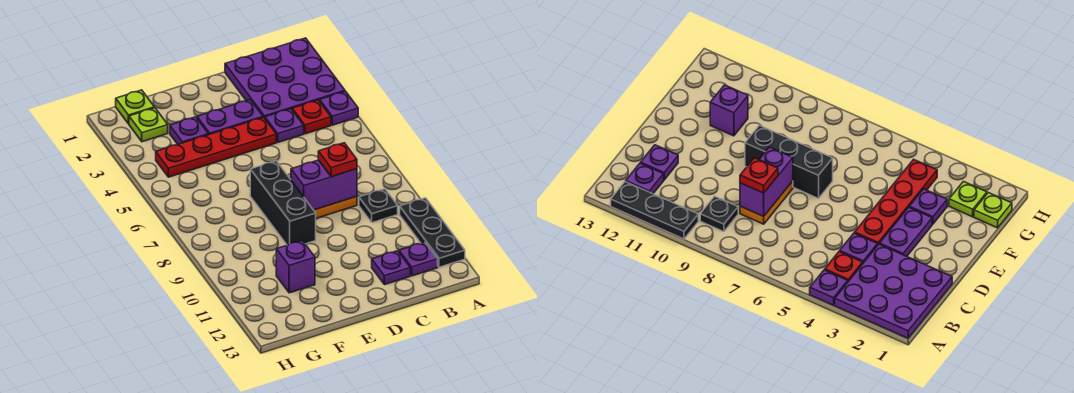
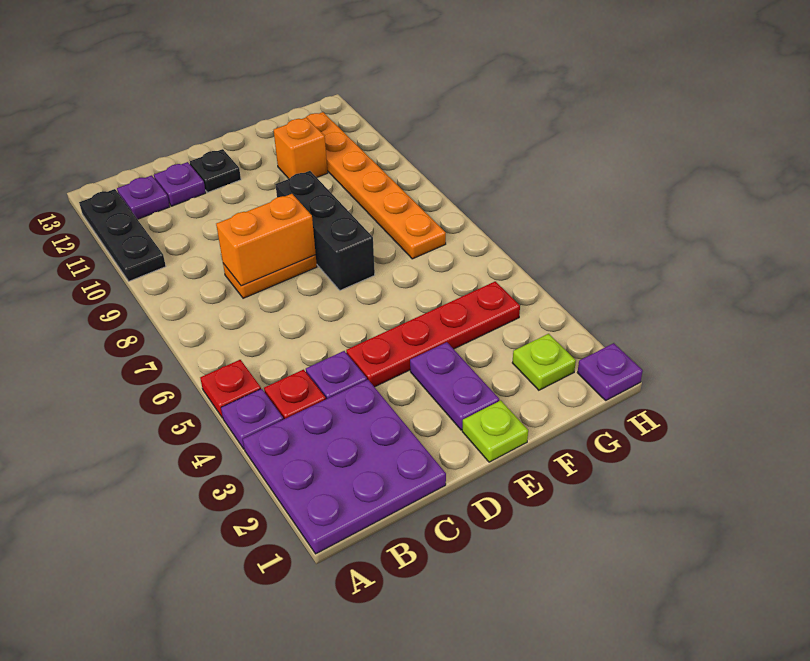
black 1x1 plate [359,189,398,223] -> black 1x1 plate moved to [190,149,241,192]
purple 1x2 brick [291,160,357,210] -> orange 1x2 brick [216,194,316,286]
red 1x1 plate [318,143,357,177] -> red 1x1 plate moved to [200,360,261,418]
purple 1x2 plate [197,100,263,135] -> purple 1x2 plate turned to [410,342,499,430]
purple 1x1 plate [170,117,208,144] -> purple 1x1 plate moved to [577,343,643,400]
purple 1x1 brick [276,241,315,293] -> orange 1x1 brick [274,117,328,179]
lime 1x1 plate [116,90,154,124] -> lime 1x1 plate moved to [462,400,528,462]
none -> orange 1x6 plate [307,112,446,259]

